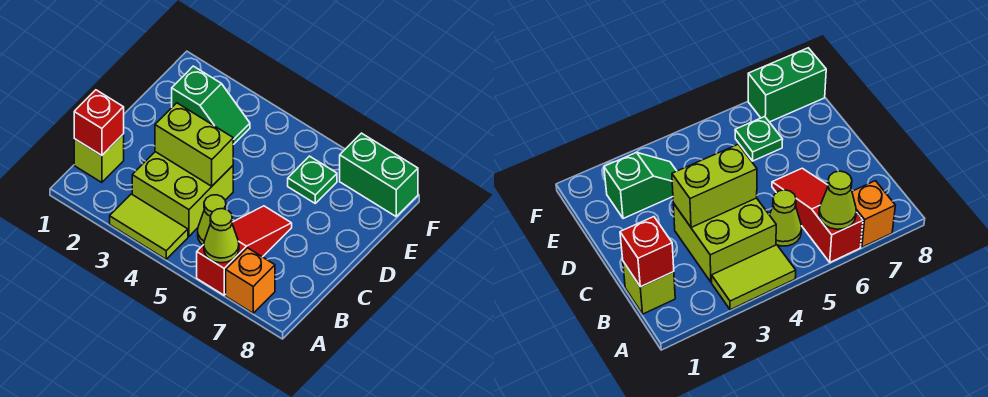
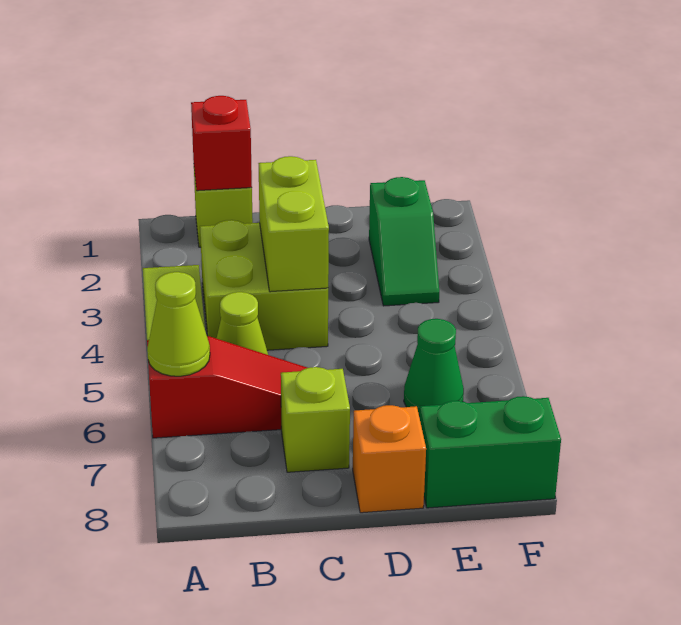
orange 1x1 brick [226,248,275,313] -> orange 1x1 brick moved to [353,405,426,513]
none -> lime 1x1 brick [281,367,350,472]
green 1x1 plate [288,156,337,203] -> green 1x1 cone [404,319,464,417]
green 1x2 brick [340,133,418,216] -> green 1x2 brick turned to [420,396,561,508]

